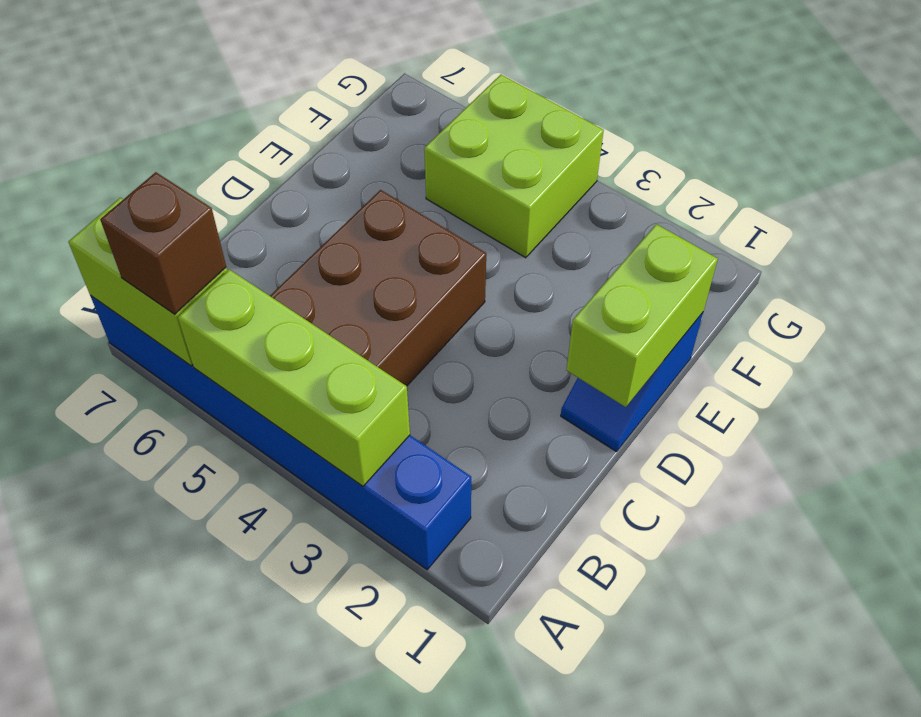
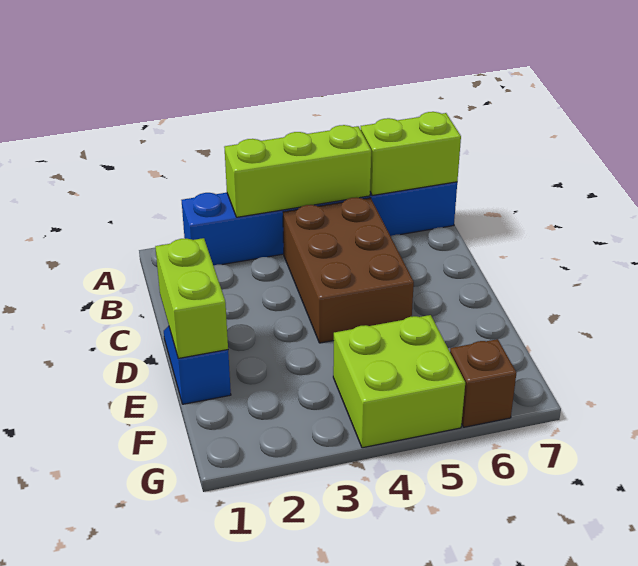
brown 1x1 brick [100,172,226,314] -> brown 1x1 brick moved to [450,339,516,427]

